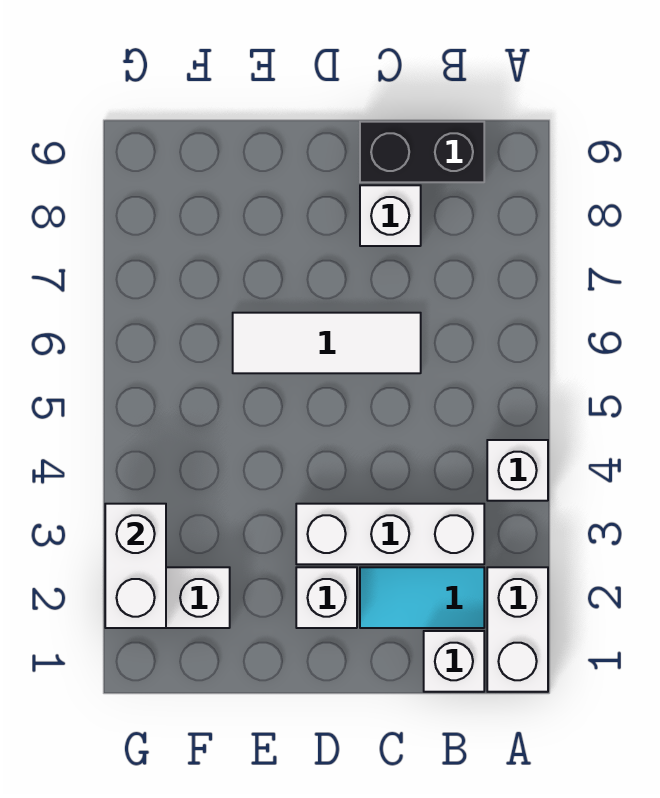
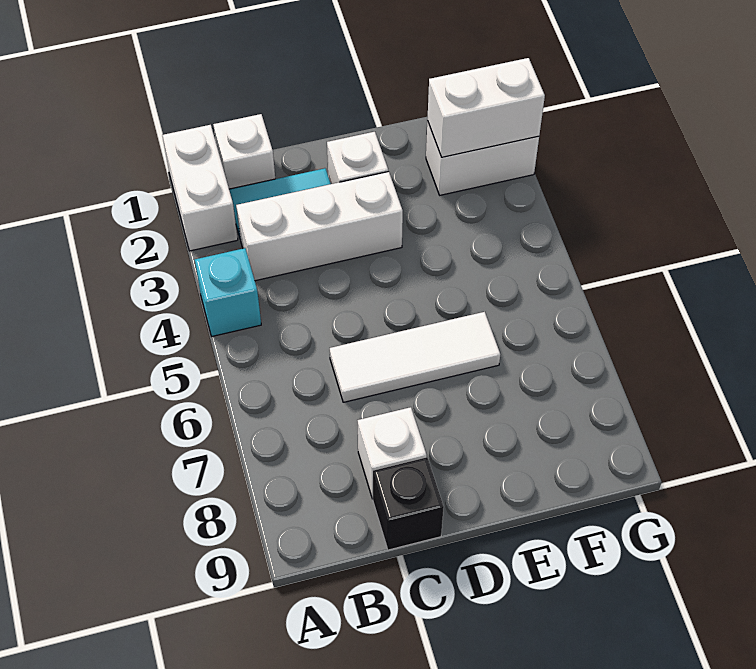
white 1x1 brick [487,440,548,501] -> cyan 1x1 brick [195,248,261,336]
black 1x2 brick [360,122,484,182] -> black 1x1 brick [373,457,444,550]
white 1x2 brick [105,504,166,628] -> white 1x2 brick turned to [427,58,545,157]

